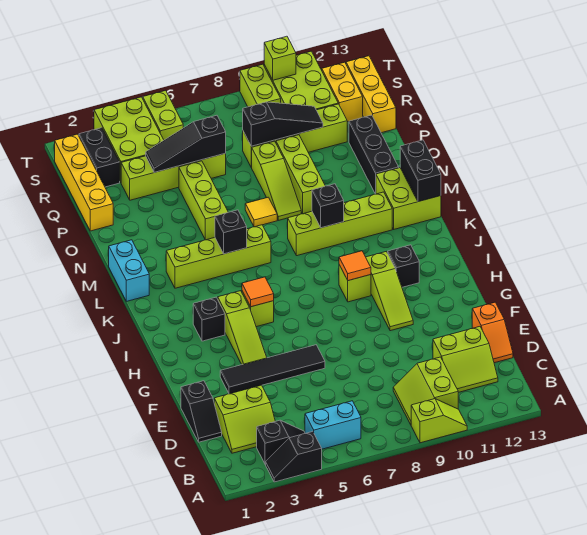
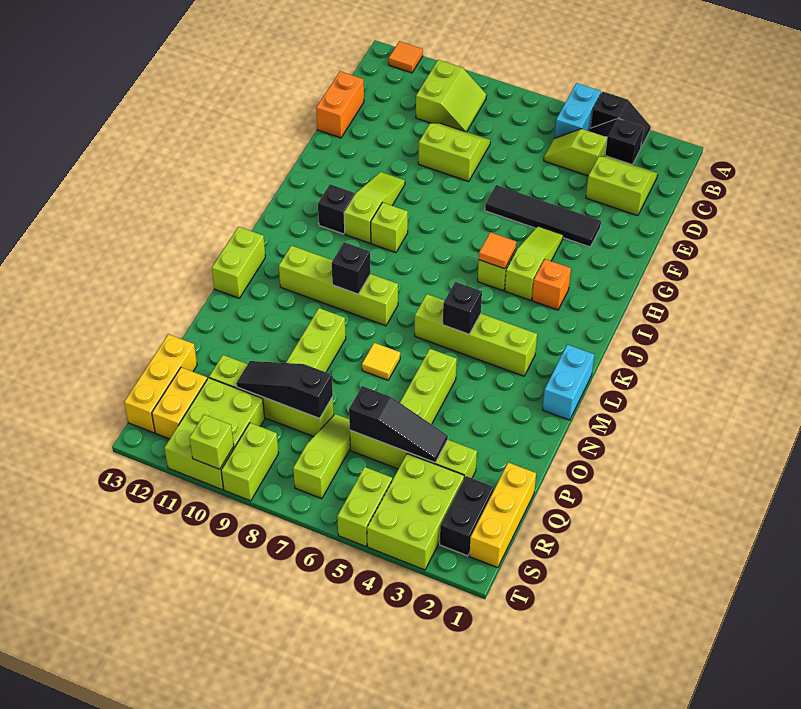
lime 1x2 slope [411,399,467,443] -> lime 1x2 slope moved to [544,129,607,176]
cyan 1x2 brick [305,401,361,449] -> cyan 1x2 brick turned to [555,83,601,138]
lime 2x2 slope [433,327,498,392] -> lime 2x2 slope moved to [418,123,490,181]
black 1x2 slope [181,381,222,442] -> none
orange 1x2 slope [472,302,513,363] -> orange 1x2 brick [316,71,364,138]
black 1x1 brick [193,297,225,341] -> orange 1x1 brick [532,259,571,310]
orange 1x1 tile [339,251,371,281] -> orange 1x1 tile moved to [389,41,423,73]
lime 2x2 brick [376,168,441,229] -> lime 1x2 brick [212,227,265,298]
black 1x2 brick [400,140,441,202] -> none
lime 1x3 slope [251,141,301,220] -> lime 1x3 slope moved to [293,414,350,499]
black 1x3 brick [349,115,399,194] -> none
yellow 1x4 brick [55,134,113,231] -> yellow 1x3 brick [469,463,536,568]

